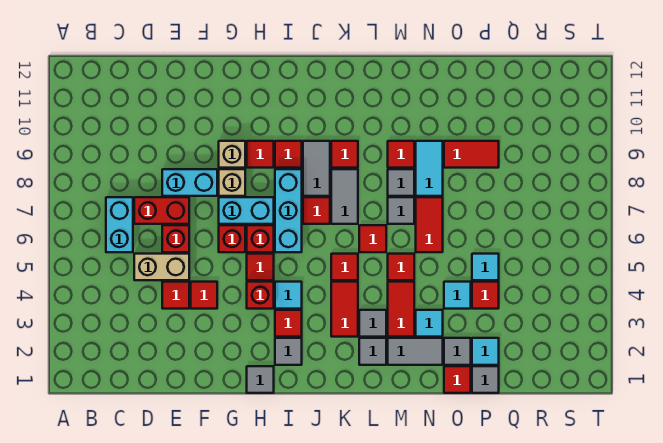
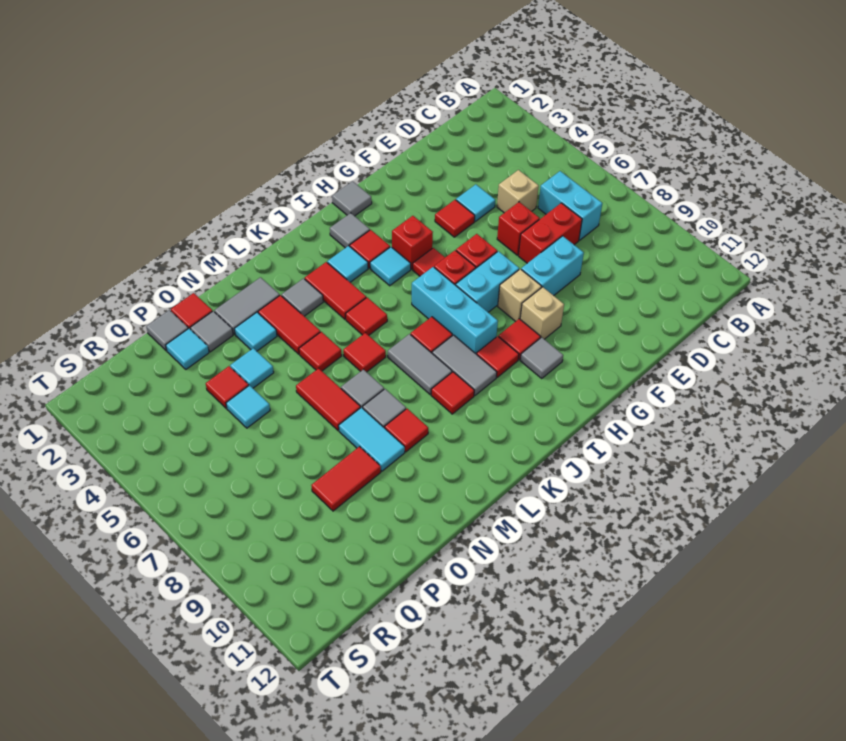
tan 1x2 brick [134,254,189,280] -> tan 1x1 brick [497,170,539,213]
red 1x1 tile [162,282,189,309] -> cyan 1x1 tile [456,184,495,221]
none -> cyan 1x1 tile [327,246,368,282]
grey 1x1 tile [359,338,386,365] -> grey 1x1 tile moved to [520,337,563,378]

